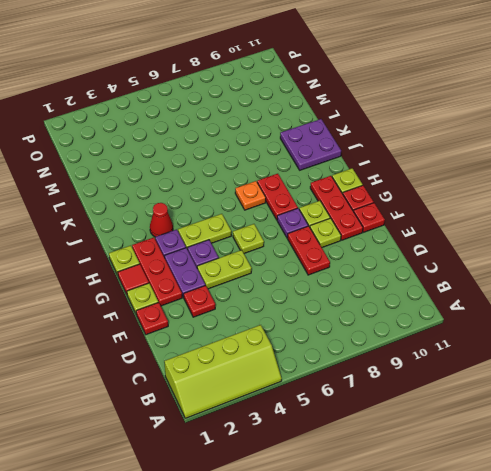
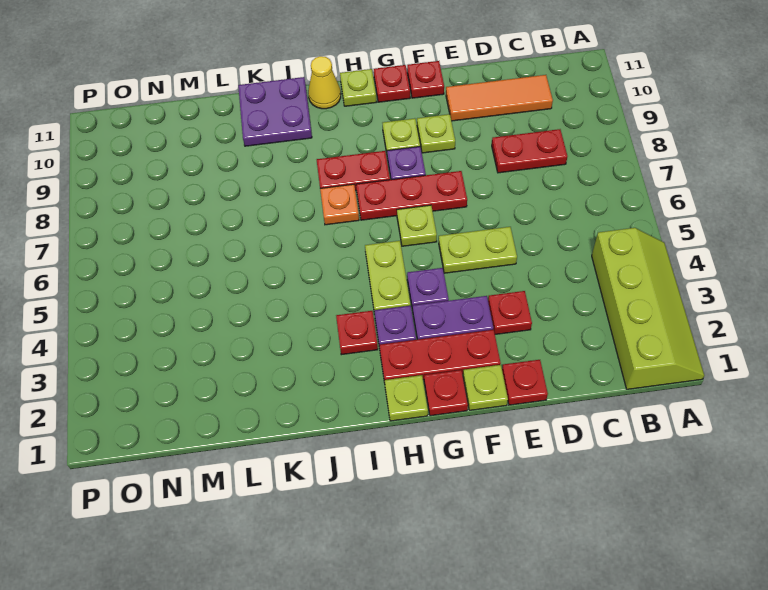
none -> orange 1x3 tile [446,75,553,121]
red 1x2 plate [288,226,330,275] -> red 1x2 plate moved to [492,129,567,173]
lime 1x2 plate [197,250,251,289] -> lime 1x2 plate turned to [439,227,517,273]
red 1x3 plate [310,176,363,240] -> red 1x3 plate moved to [356,171,467,220]
red 1x1 tile [118,264,149,294] -> red 1x1 plate [424,370,468,416]
red 1x1 cone [150,203,173,237] -> red 1x1 plate [336,311,378,355]
none -> yellow 1x1 cone [308,56,341,109]

